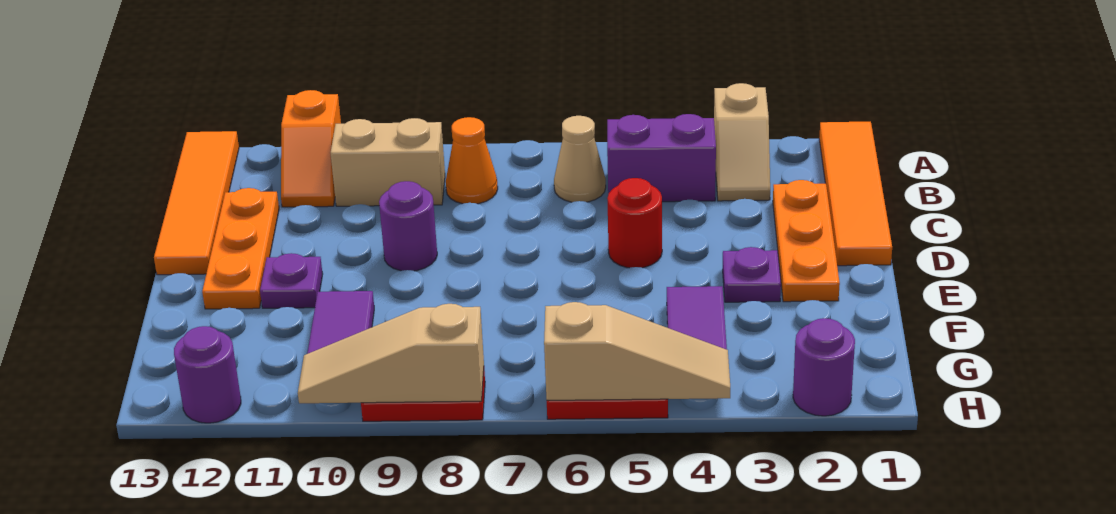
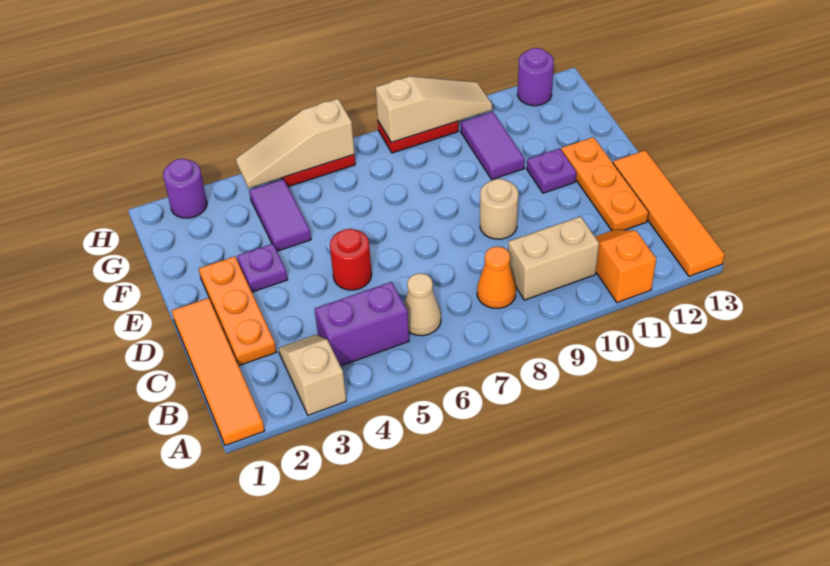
purple 1x1 round brick [379,181,437,271] -> tan 1x1 round brick [480,179,518,239]

